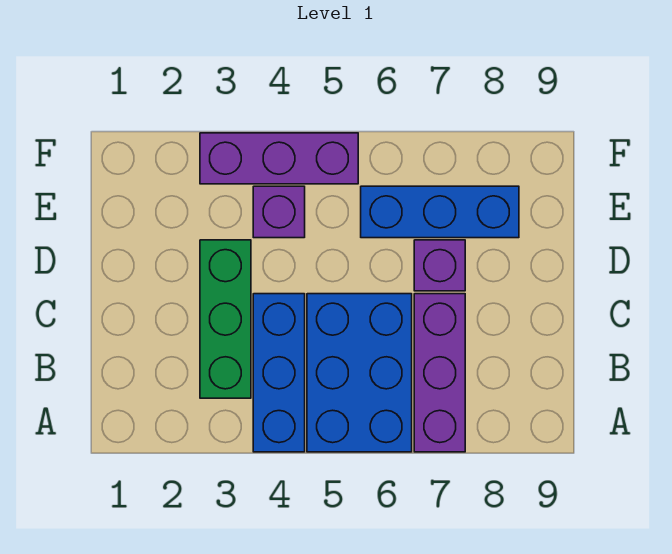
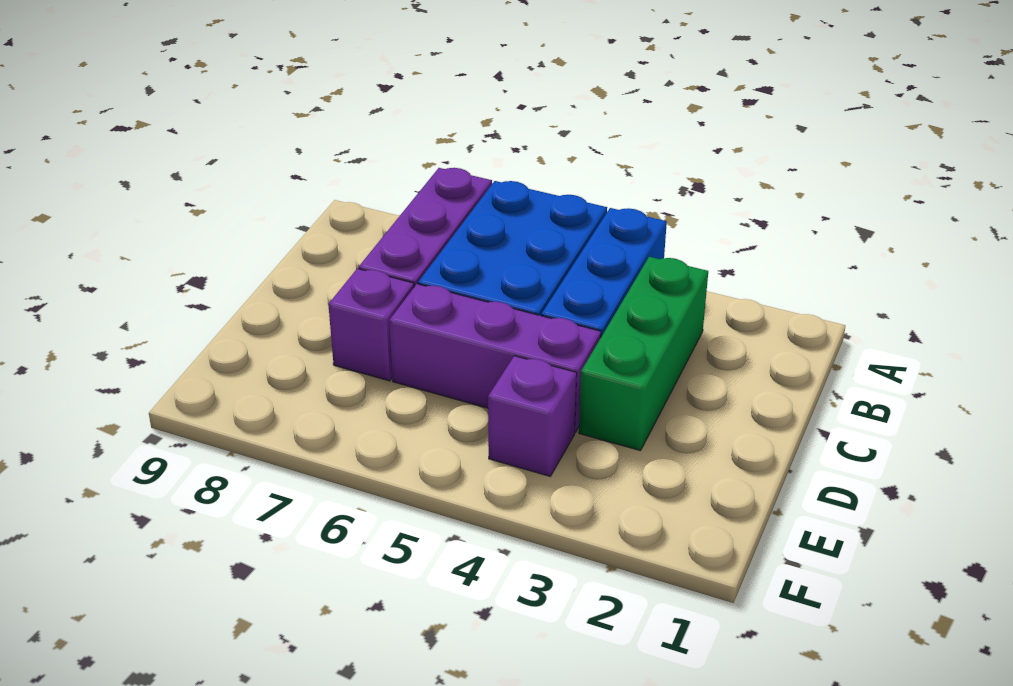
blue 1x3 brick [361,186,519,238] -> none
purple 1x3 brick [200,133,358,184] -> purple 1x3 brick moved to [389,284,601,432]

